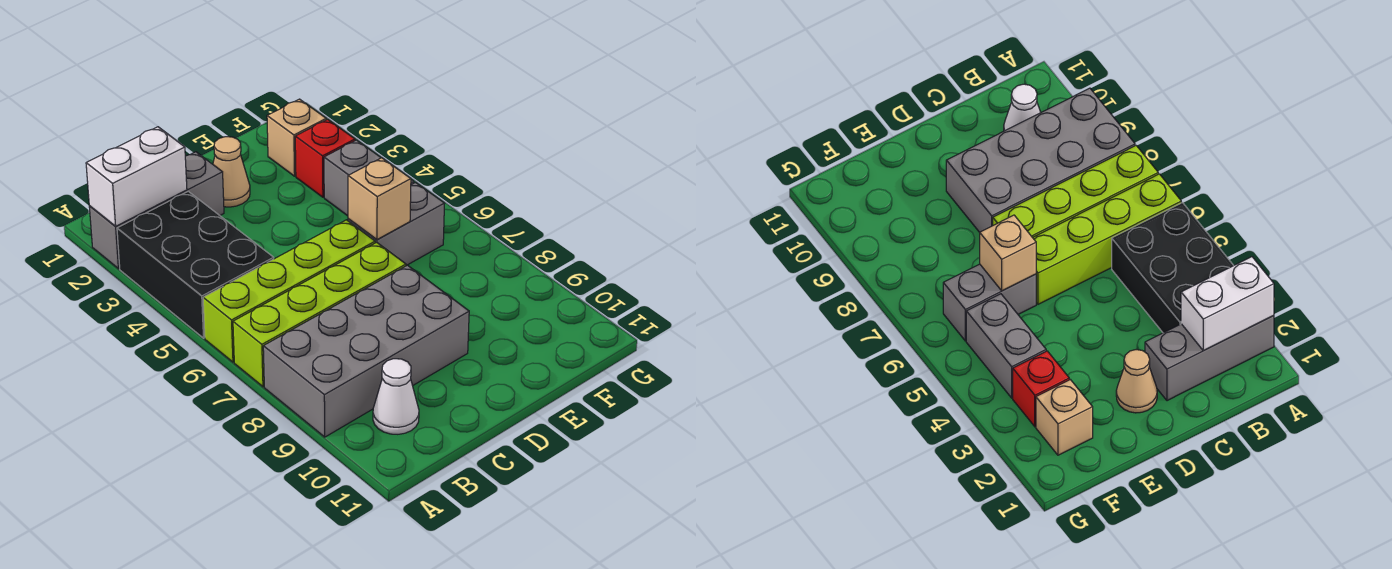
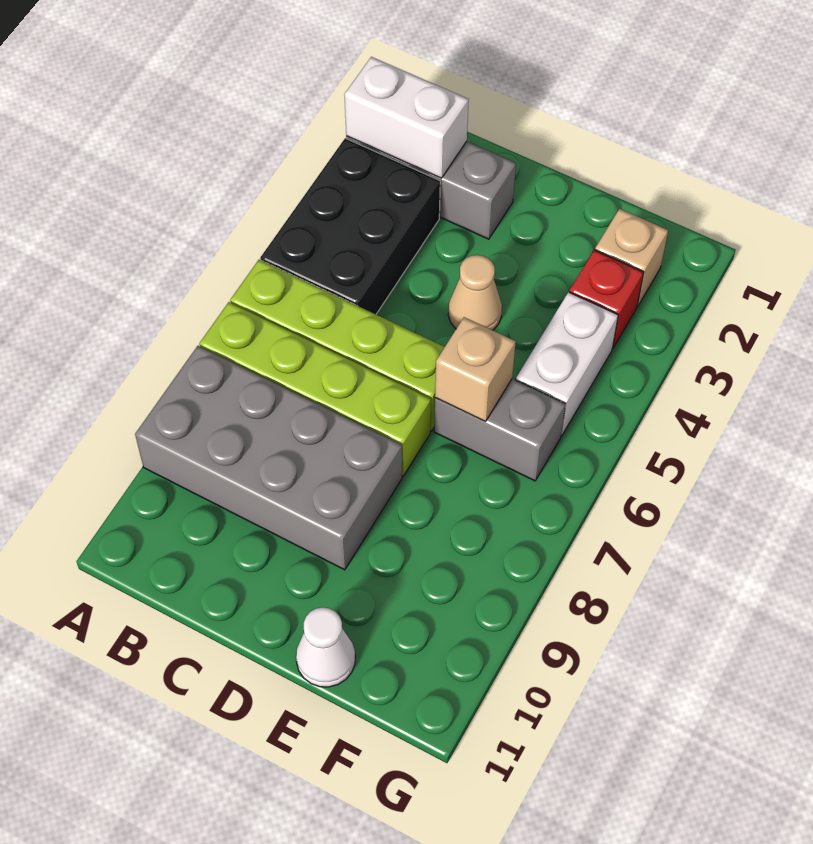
white 1x1 cone [373,359,419,434] -> white 1x1 cone moved to [296,607,355,687]
tan 1x1 cone [213,137,250,207] -> tan 1x1 cone moved to [448,255,502,330]
grey 1x2 brick [324,140,414,216] -> white 1x2 brick [516,292,618,436]

